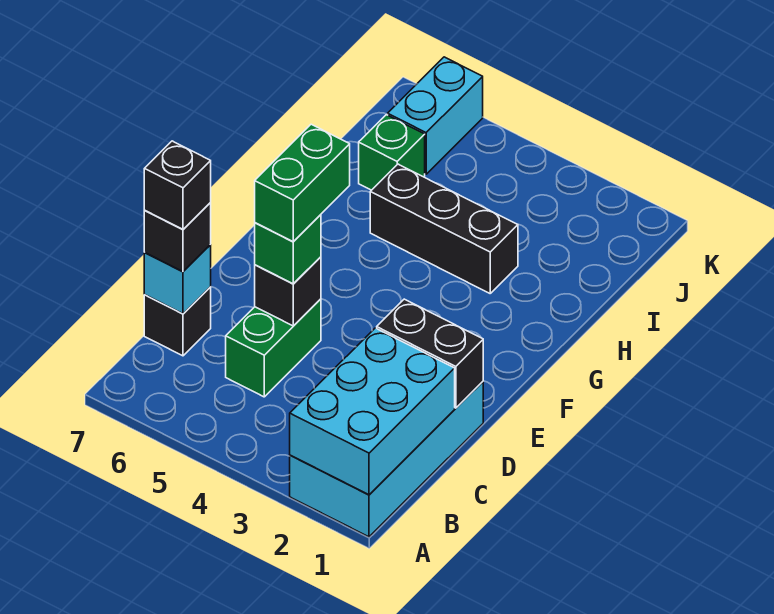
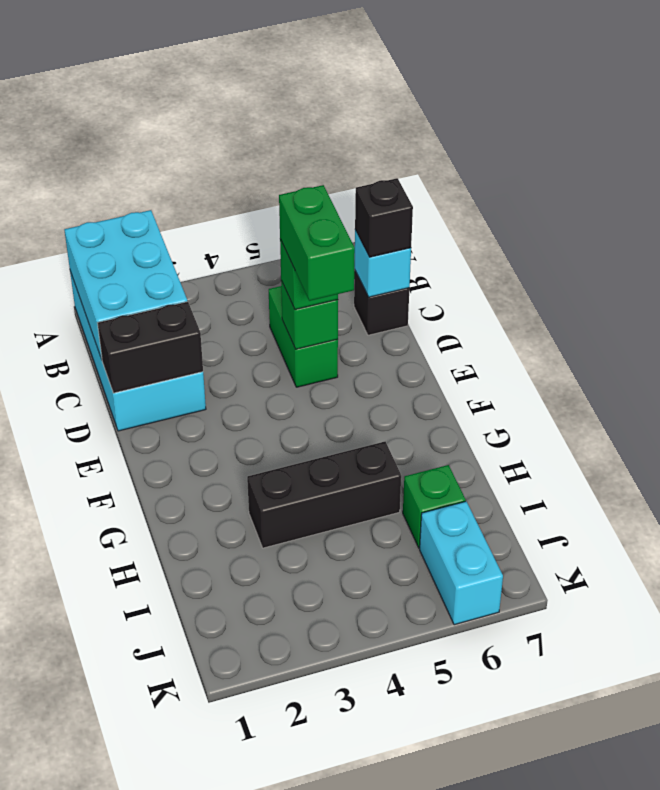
black 1x1 brick [144,141,211,230] -> none
black 1x1 brick [255,257,321,326] -> green 1x1 brick [281,281,338,349]

